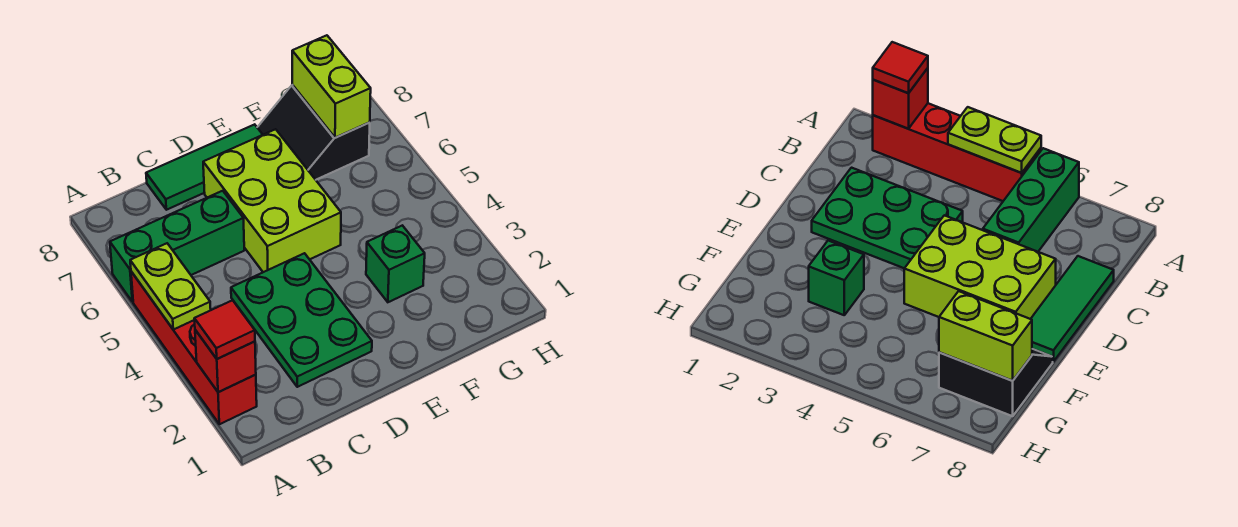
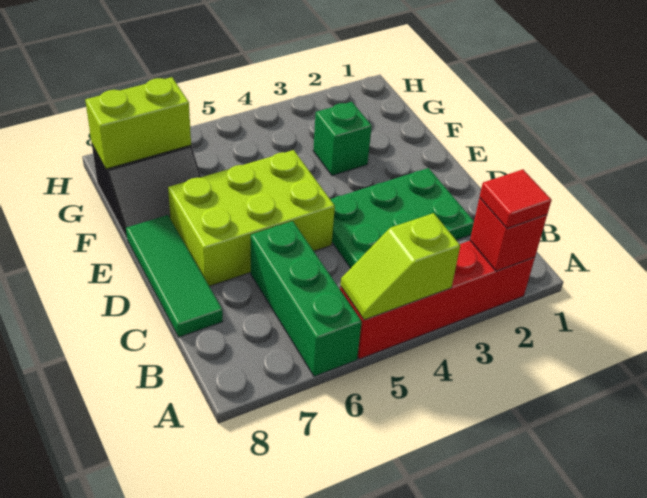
lime 1x2 plate [130,243,211,330] -> lime 1x2 slope [340,213,460,320]

